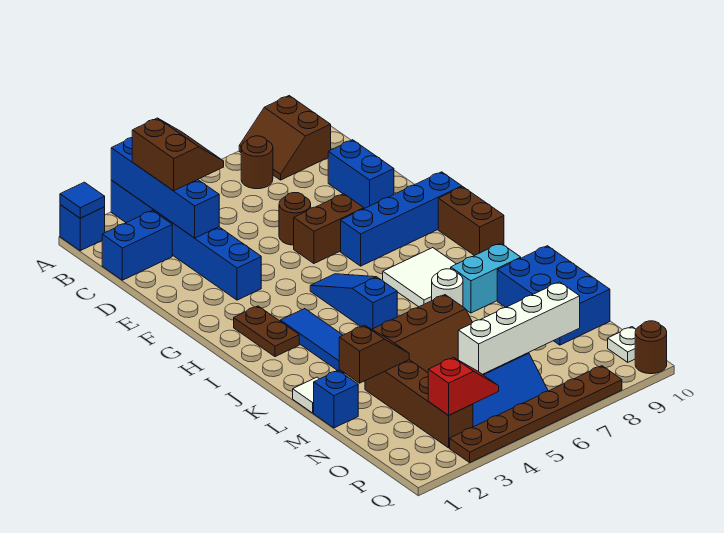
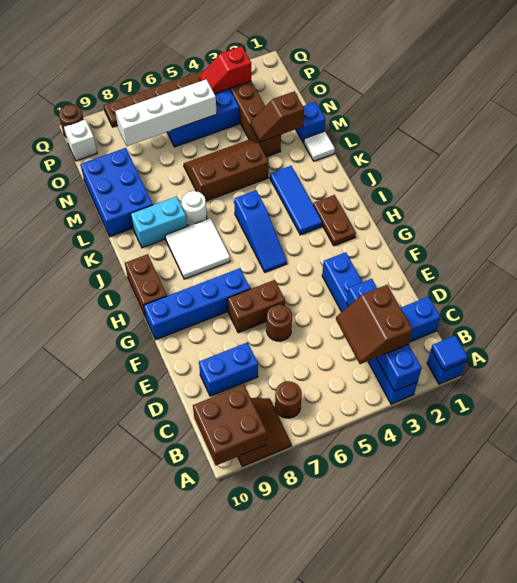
none -> brown 2x2 brick [193,385,267,465]
blue 1x2 brick [328,140,394,209] -> blue 1x2 brick turned to [199,342,258,396]
white 1x1 plate [608,327,636,362] -> white 1x1 brick [64,119,97,161]

